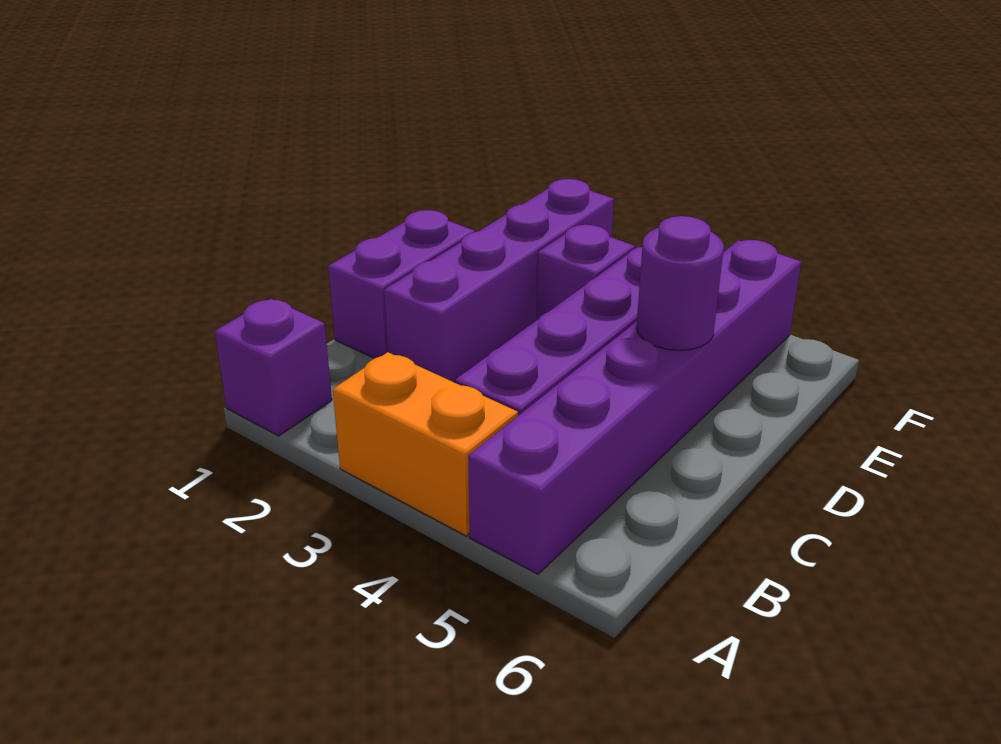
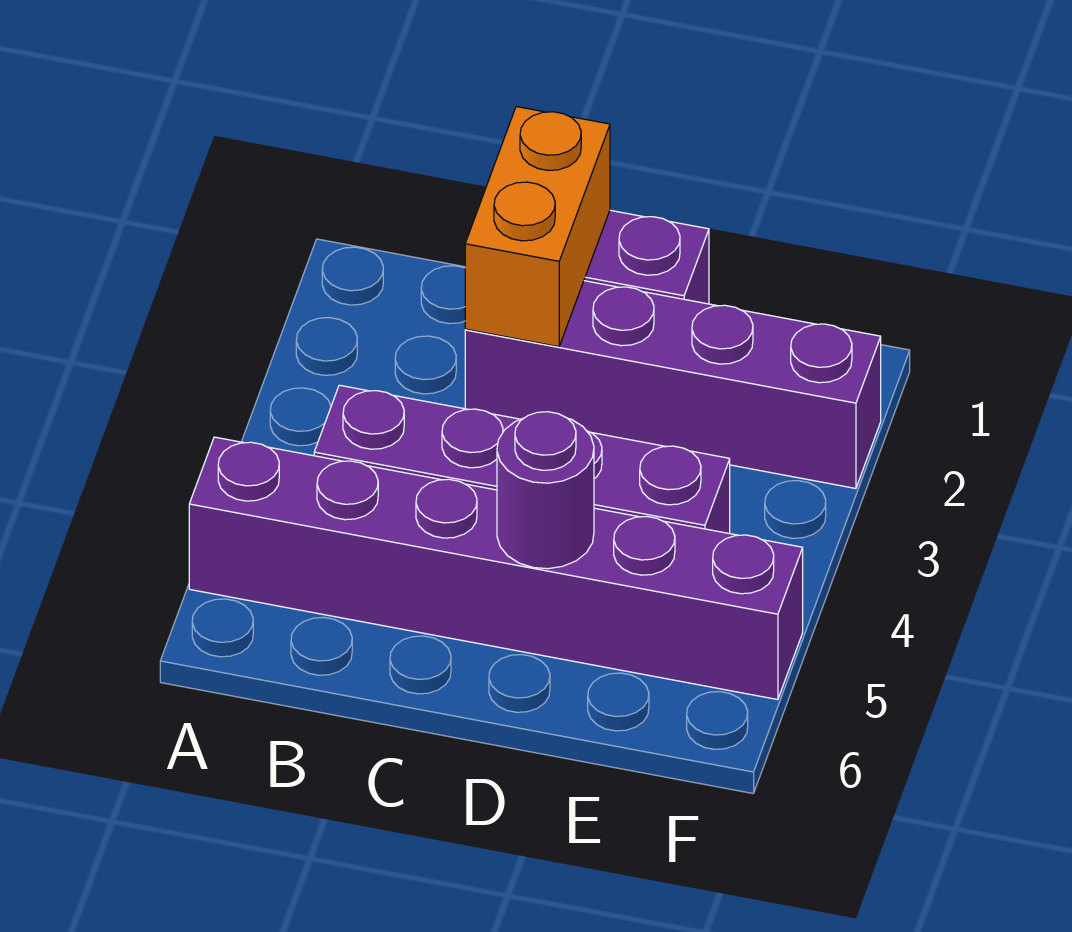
purple 1x1 brick [215,299,332,436] -> none
orange 1x2 brick [333,352,518,536] -> orange 1x2 brick moved to [465,107,610,347]
purple 1x1 brick [536,225,635,320] -> none

